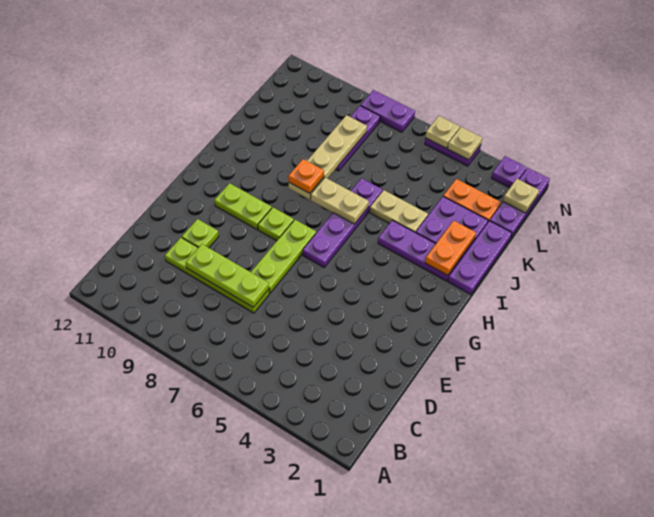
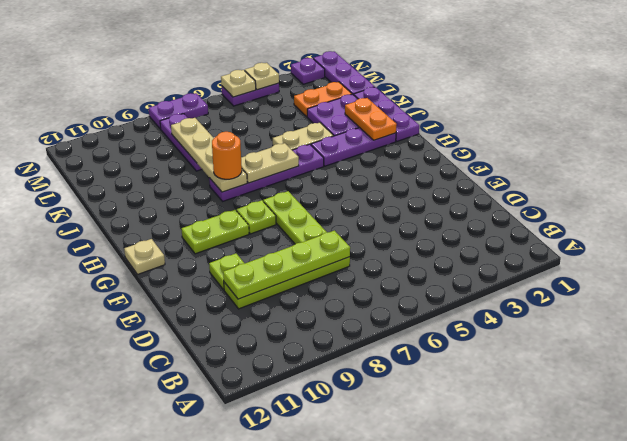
lime 1x3 plate [186,244,269,307] -> lime 1x4 plate [223,231,350,299]
purple 1x4 plate [303,178,383,267] -> purple 1x4 plate turned to [209,144,324,201]
orange 1x1 plate [288,159,324,193] -> orange 1x1 round brick [212,132,242,179]
tan 1x1 plate [503,179,539,213] -> tan 1x1 plate moved to [124,239,165,275]

